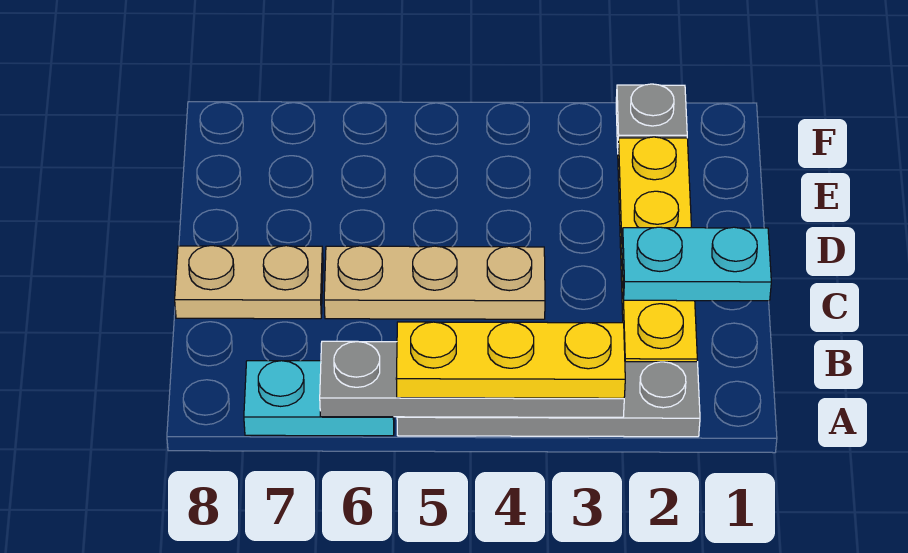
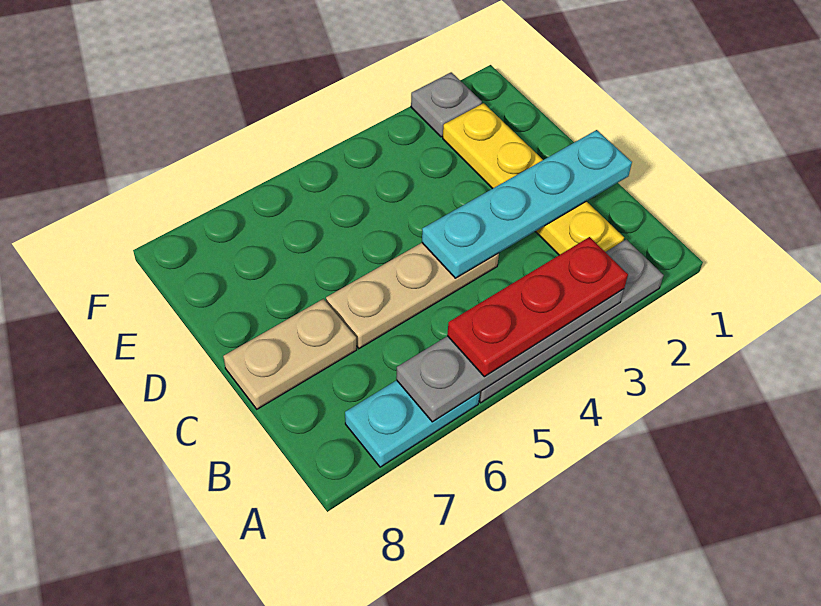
yellow 1x3 plate [396,322,625,398] -> red 1x3 plate [447,237,628,377]
cyan 1x2 plate [622,227,771,301] -> cyan 1x4 plate [422,130,632,278]

